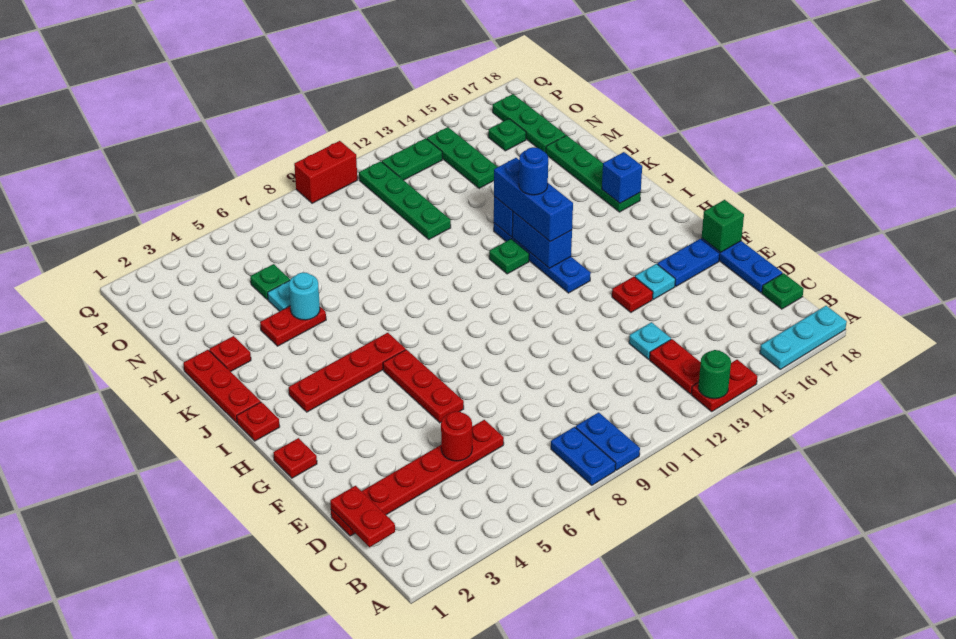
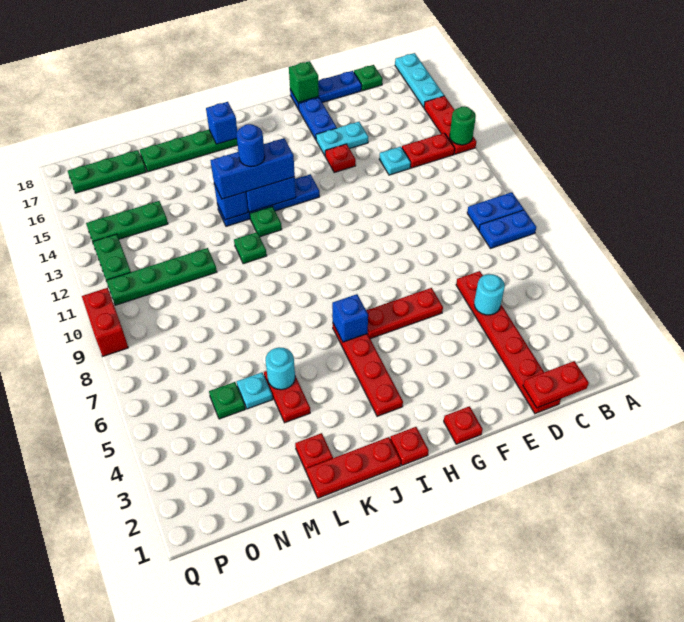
red 1x2 plate [691,360,757,412] -> red 1x3 plate [424,96,477,154]
red 1x1 round brick [441,411,472,461] -> cyan 1x1 round brick [474,274,505,315]
cyan 1x1 plate [635,264,675,299] -> cyan 1x2 plate [316,122,368,156]
none -> blue 1x1 brick [332,294,368,342]
green 1x1 plate [488,119,526,151] -> green 1x1 plate moved to [234,232,267,264]

